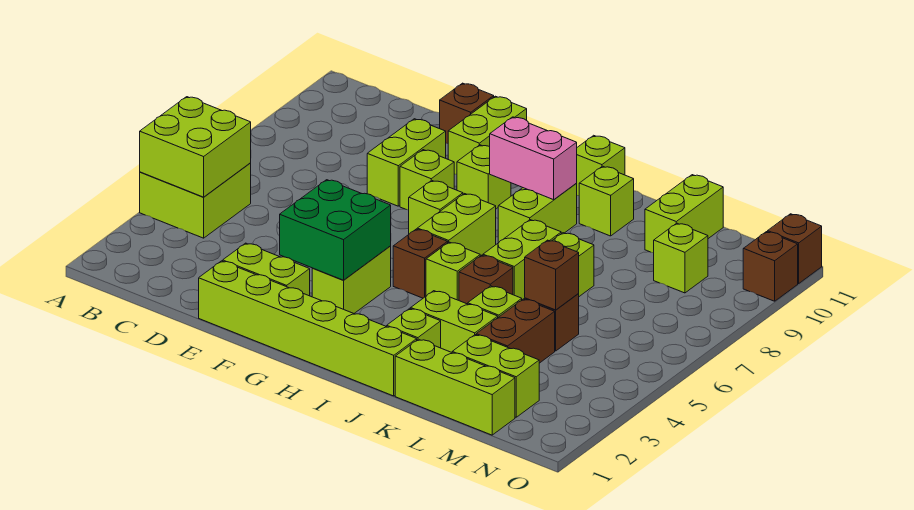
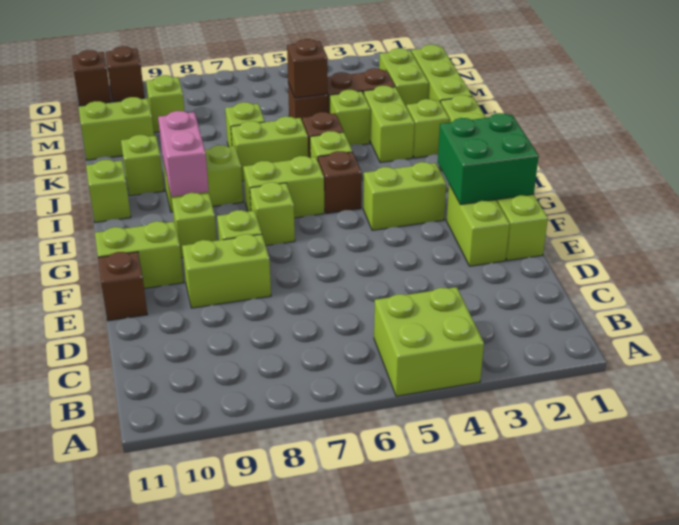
lime 2x2 brick [140,97,251,197] -> none
green 2x2 brick [280,180,391,280] -> green 2x2 brick moved to [438,113,539,205]

